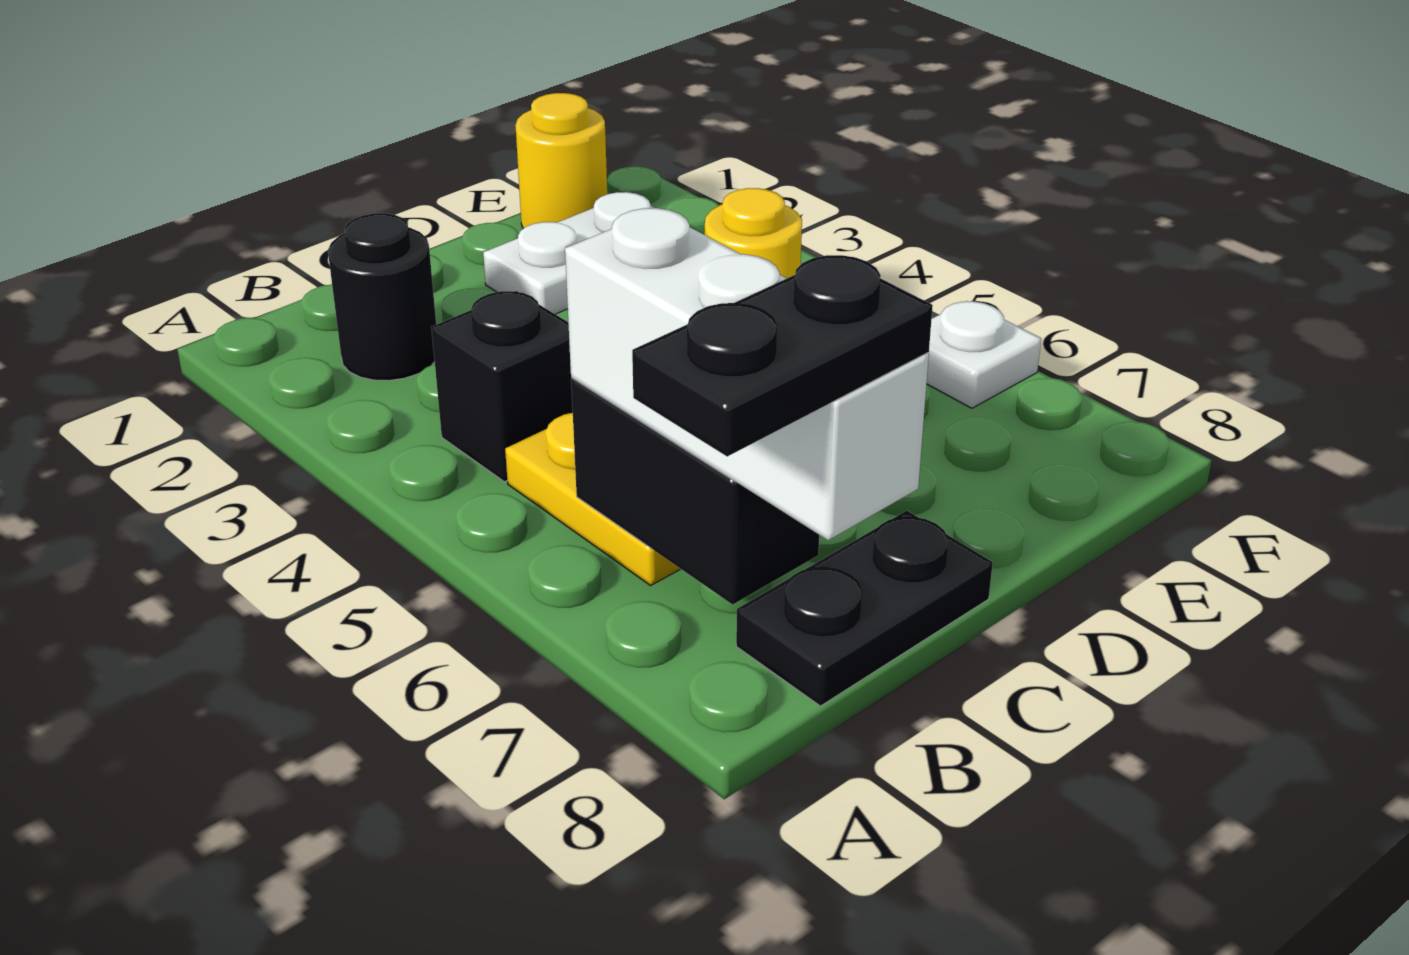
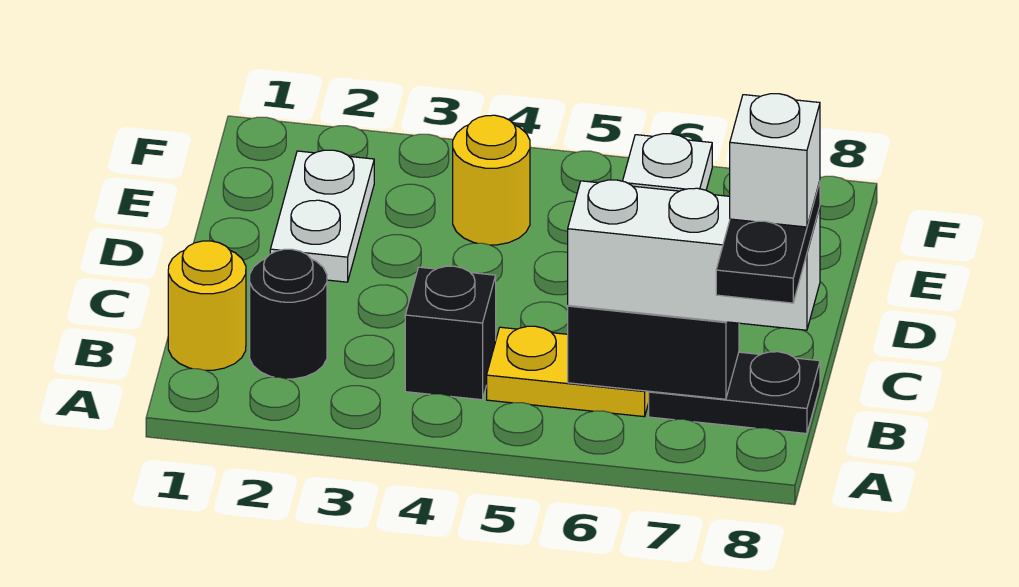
black 1x2 plate [736,511,993,706] -> black 1x2 plate turned to [649,352,820,434]
none -> white 1x1 brick [730,94,820,227]
yellow 1x1 round brick [515,93,607,229] -> yellow 1x1 round brick moved to [168,241,246,370]

